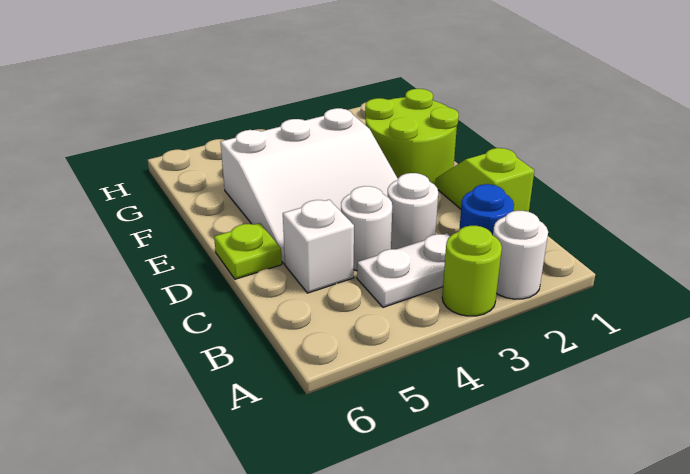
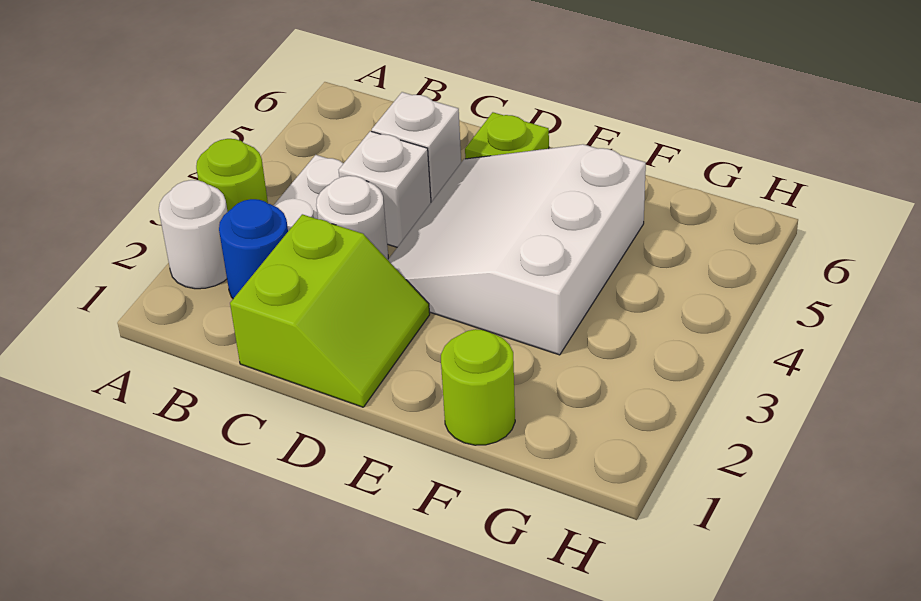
lime 1x2 slope [435,148,534,212] -> lime 2x2 slope [230,214,430,407]
white 1x1 round brick [341,186,392,271] -> white 1x1 brick [339,131,431,247]
lime 2x2 round brick [365,89,459,185] -> lime 1x1 round brick [441,329,515,445]

